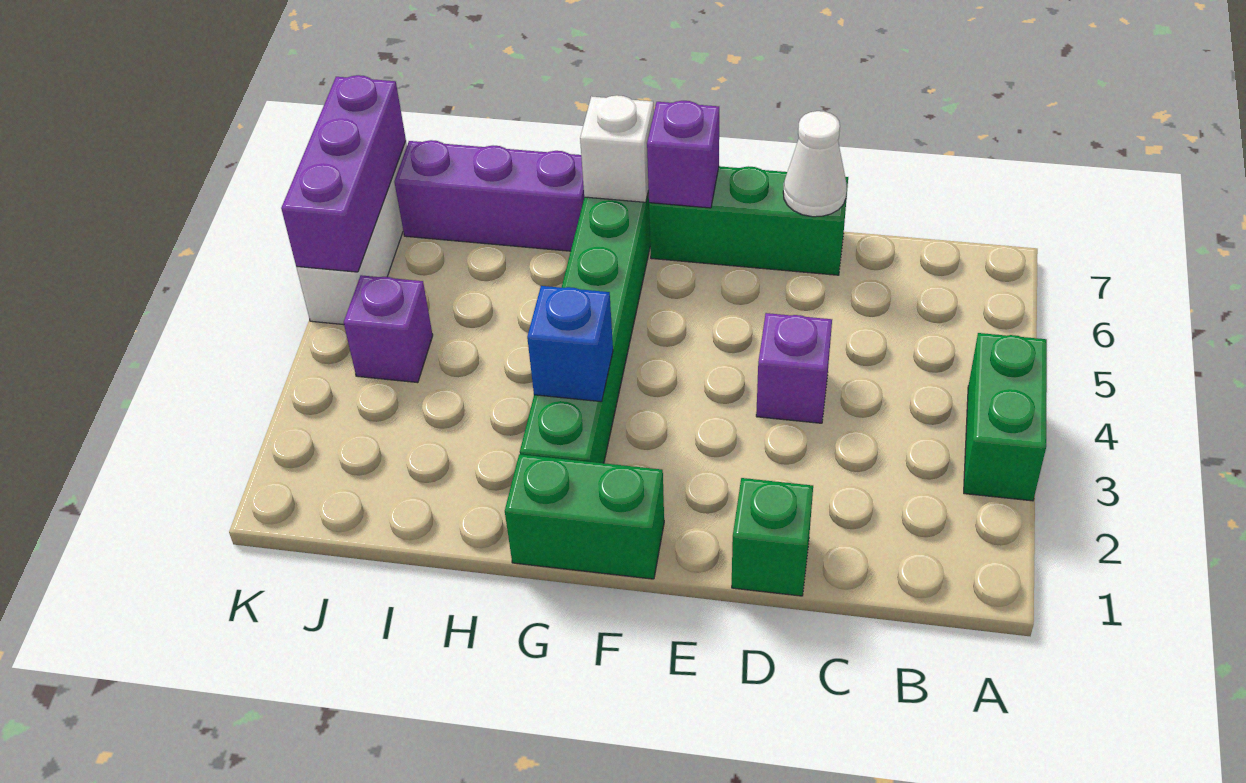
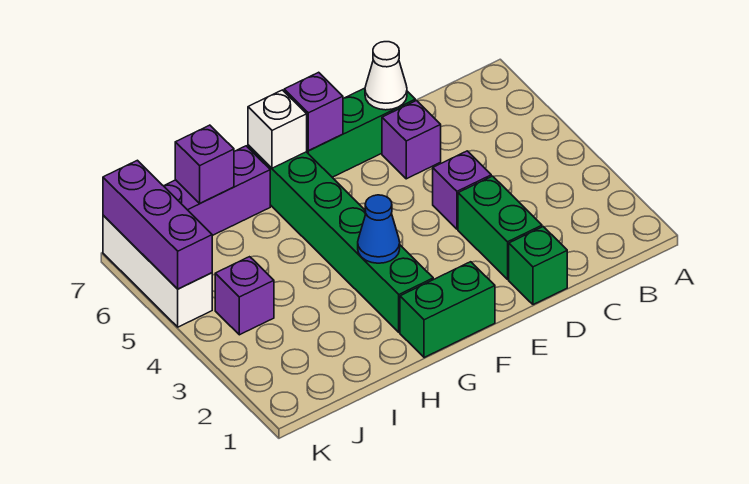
green 1x2 brick [964,333,1047,501] -> green 1x2 brick moved to [458,176,542,279]
none -> purple 1x1 brick [382,101,441,179]
blue 1x1 brick [527,286,613,402] -> blue 1x1 cone [358,195,400,263]
none -> purple 1x1 brick [175,125,234,203]

